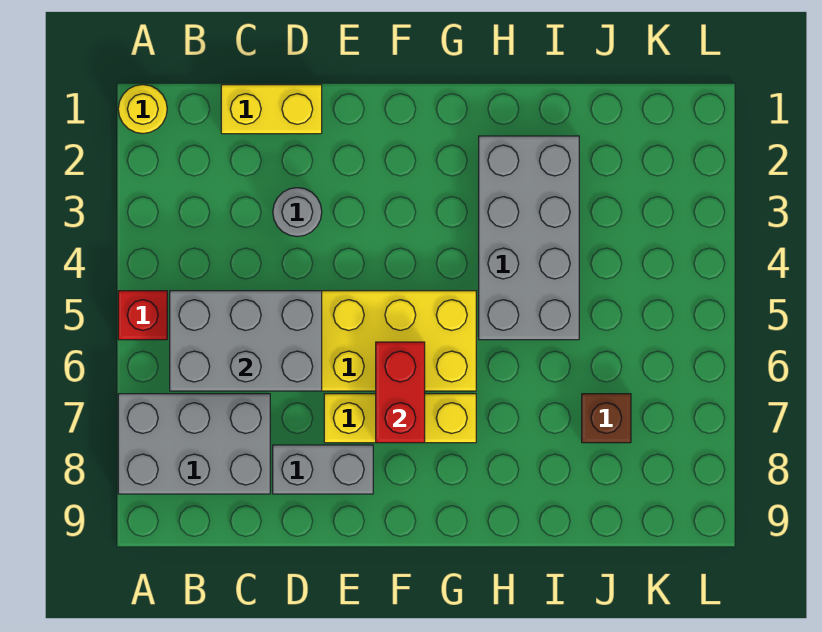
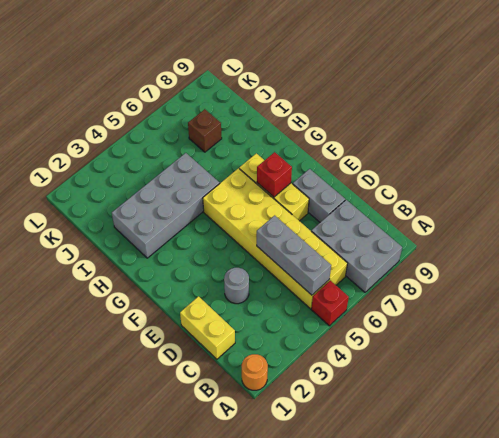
yellow 1x1 round brick [118,85,167,134] -> orange 1x1 round brick [242,354,268,390]
grey 2x3 brick [170,291,322,391] -> grey 1x3 brick [257,215,331,295]
red 1x2 brick [376,342,425,443] -> red 1x1 brick [257,152,292,197]

